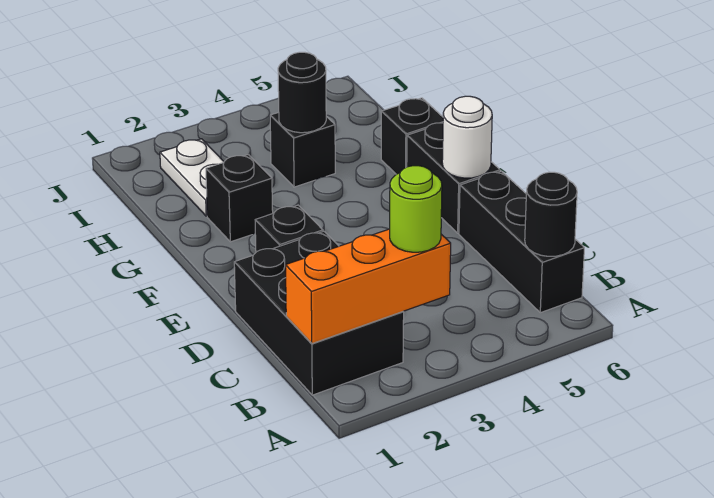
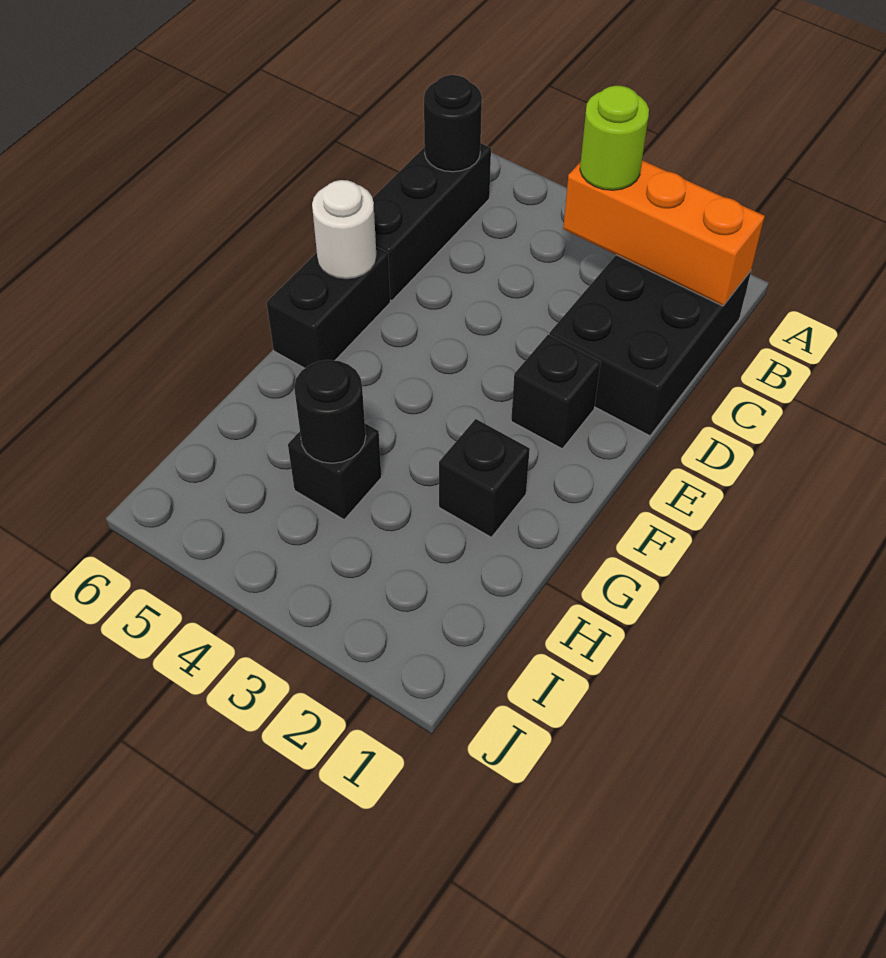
black 1x1 brick [381,98,443,174] -> none
white 1x2 plate [160,139,224,216] -> none

